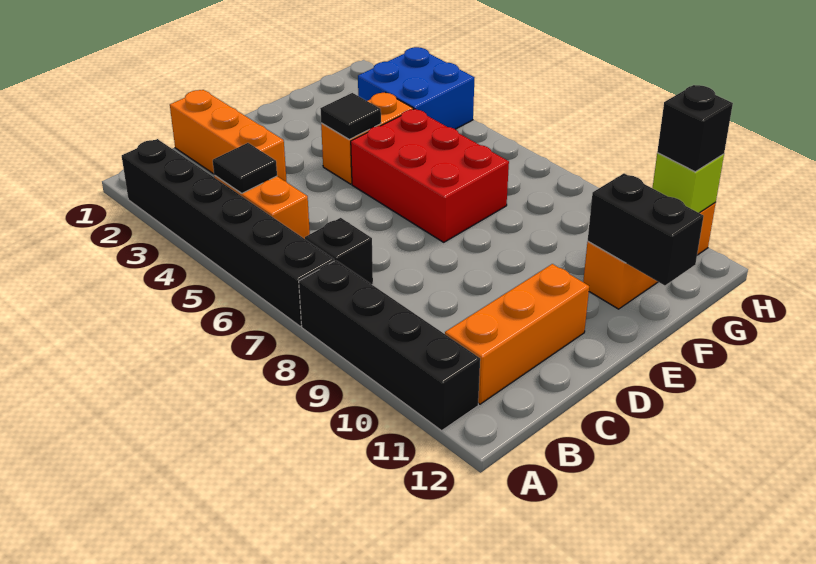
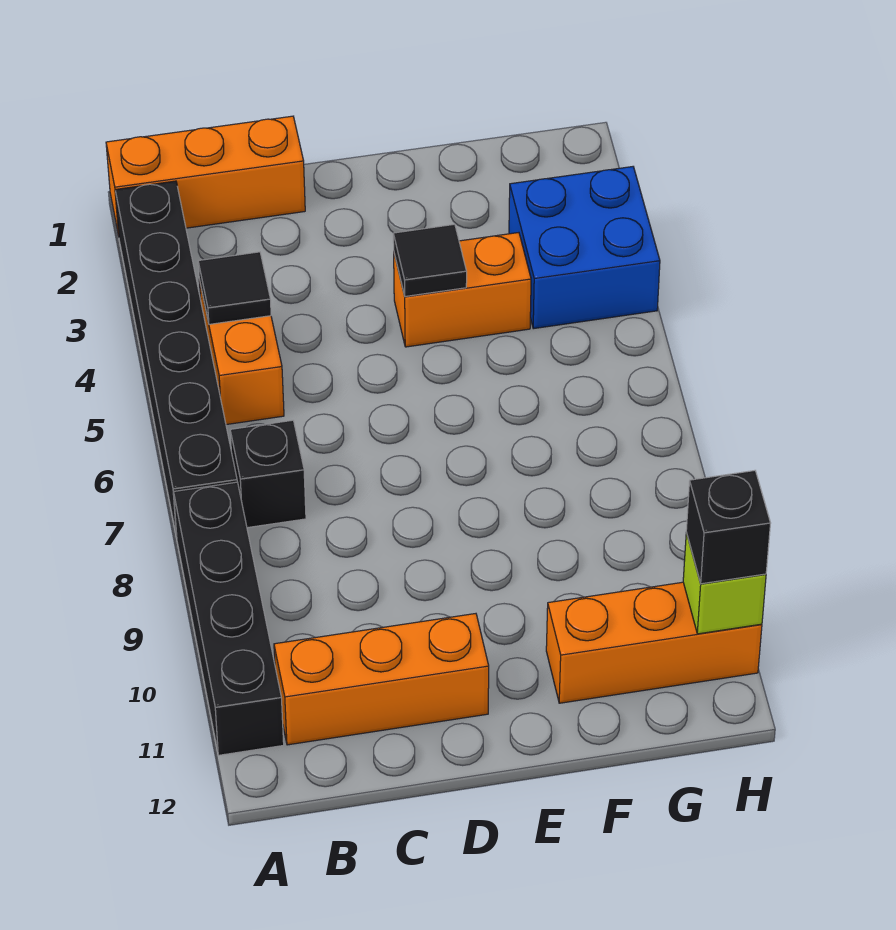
orange 1x3 brick [170,90,287,182] -> orange 1x3 brick turned to [106,116,305,236]
red 2x3 brick [351,109,509,242] -> none
black 1x2 brick [588,174,704,285] -> none

